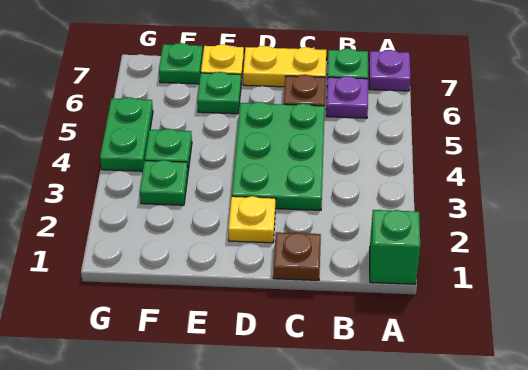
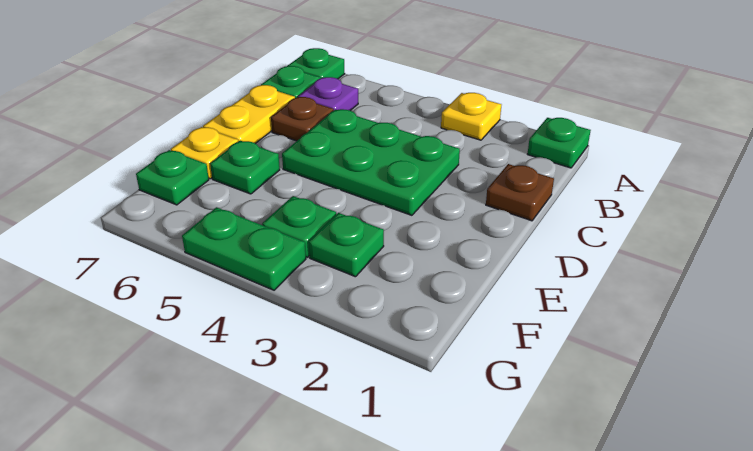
green 1x1 brick [370,210,420,284] -> green 1x1 plate [528,118,591,168]
purple 1x1 plate [369,50,411,91] -> green 1x1 plate [288,48,345,79]
yellow 1x1 plate [228,196,276,243] -> yellow 1x1 plate moved to [441,93,501,140]

